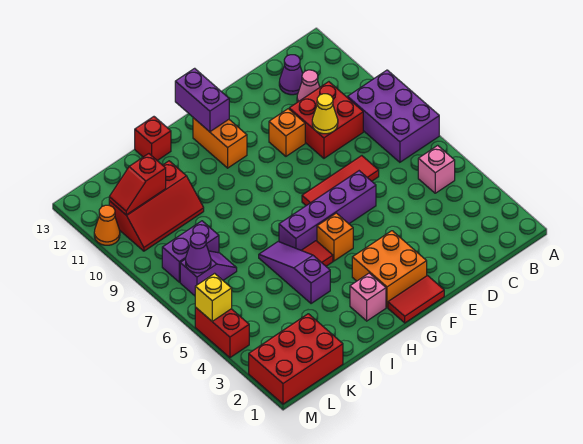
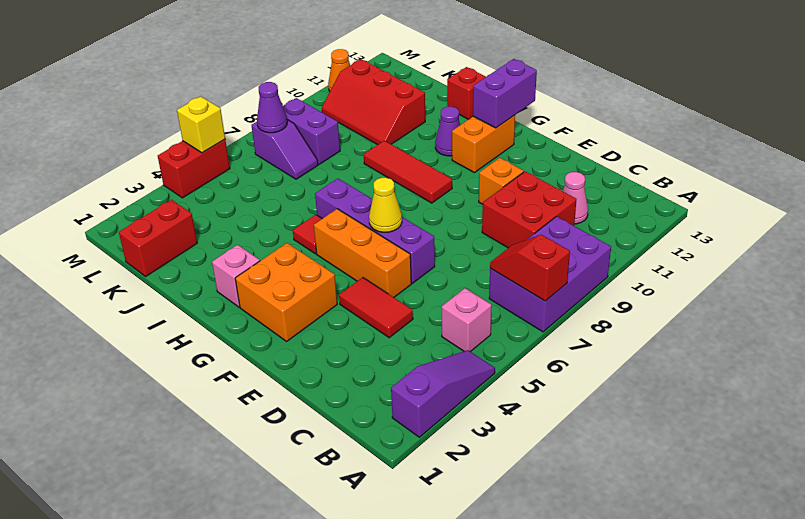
purple 1x1 cone [279,55,303,95] -> purple 1x1 cone moved to [435,107,460,156]
red 1x3 tile [302,156,379,206] -> red 1x3 tile moved to [364,141,452,203]
yellow 1x1 cone [312,94,338,134] -> yellow 1x1 cone moved to [369,178,402,232]
red 1x2 tile [388,276,444,323] -> red 1x2 tile moved to [339,277,413,338]
orange 1x1 brick [317,213,353,261] -> orange 1x3 brick [314,209,411,297]
purple 1x3 slope [259,242,330,304] -> purple 1x3 slope moved to [391,350,495,437]
red 2x3 brick [249,314,343,404] -> red 1x2 brick [119,200,197,276]
red 1x2 slope [109,154,166,215] -> red 1x2 slope moved to [490,235,570,301]

